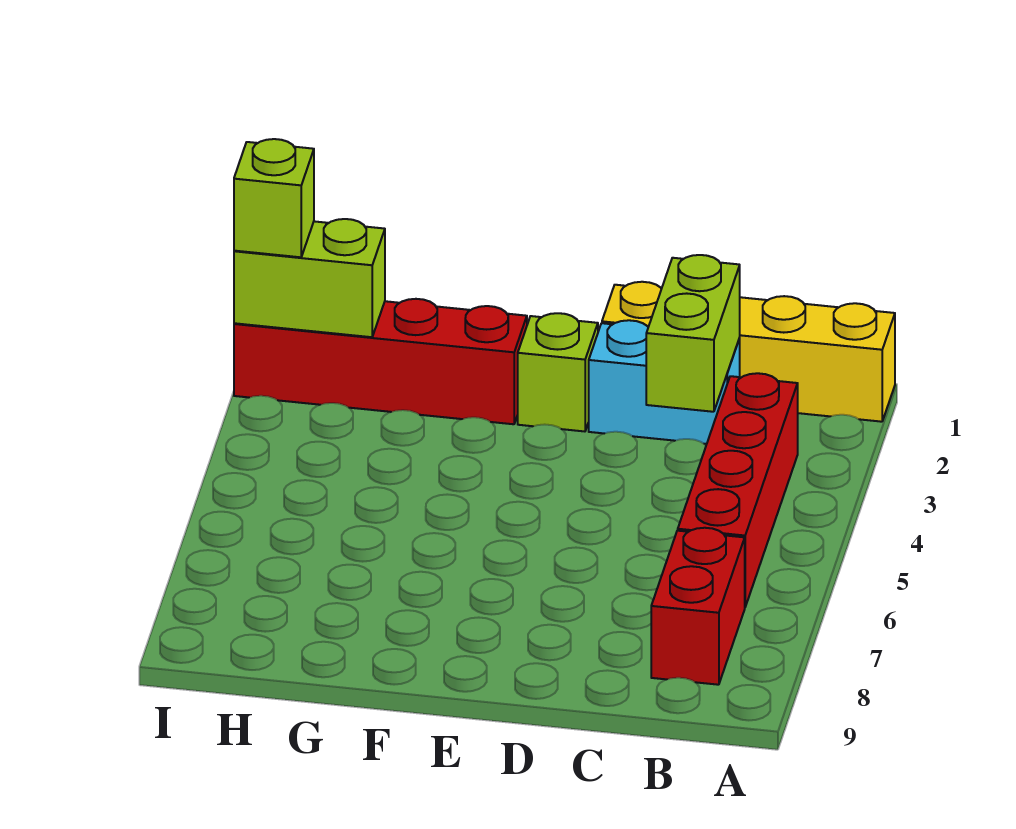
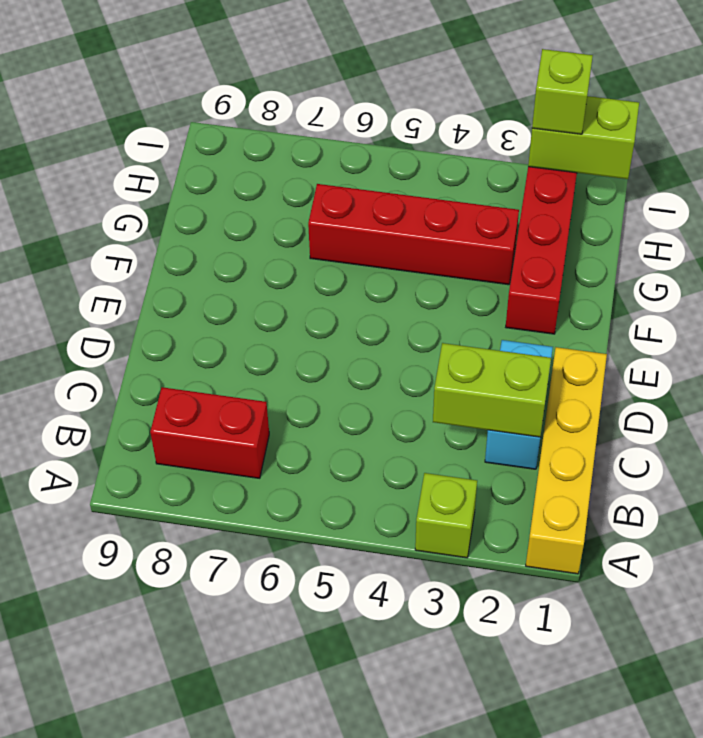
red 1x4 brick [678,373,798,607] -> red 1x4 brick moved to [308,184,519,285]
lime 1x1 brick [518,313,598,431] -> lime 1x1 brick moved to [415,473,477,558]
lime 1x2 brick [234,219,385,337] -> lime 1x2 brick turned to [528,96,639,179]

